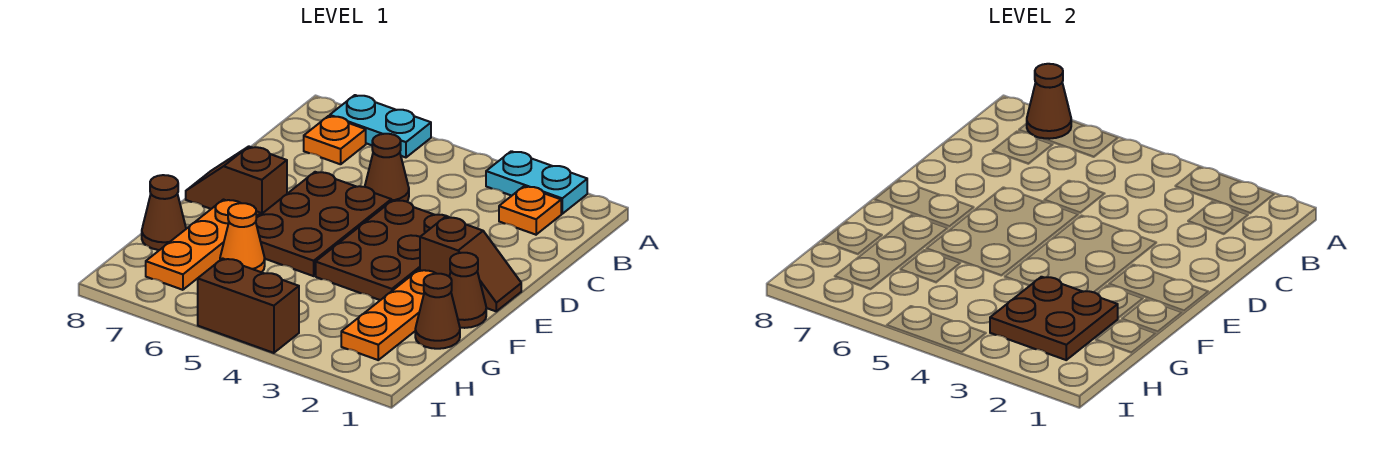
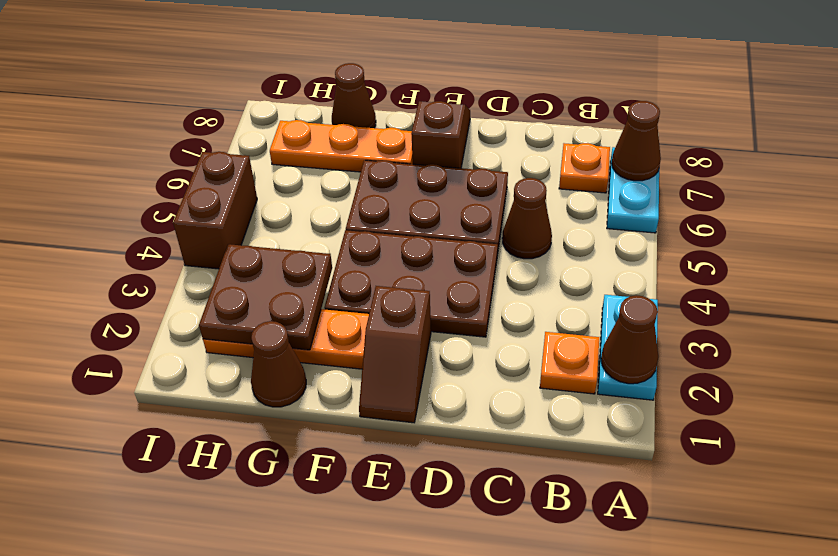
brown 1x1 cone [449,253,486,328] -> brown 1x1 cone moved to [601,295,658,384]
orange 1x1 cone [220,203,265,272] -> none

